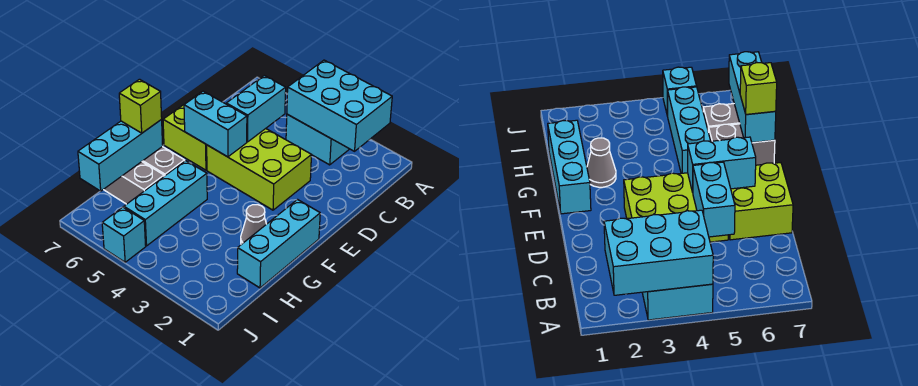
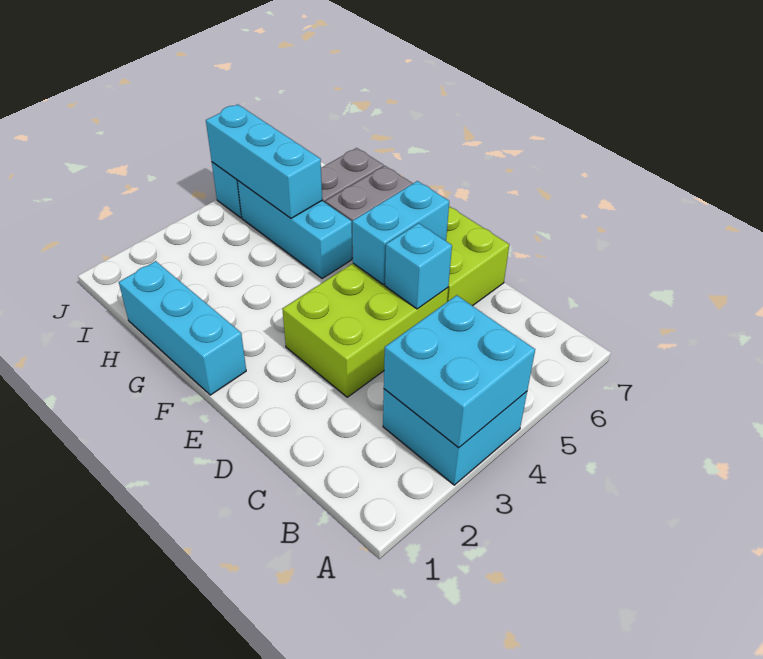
cyan 2x3 brick [287,60,392,151] -> cyan 2x2 brick [384,295,535,448]
cyan 1x2 brick [226,76,286,142] -> cyan 1x1 brick [385,223,452,309]
grey 1x1 cone [241,205,266,244] -> none
cyan 1x3 brick [78,120,163,191] -> cyan 1x3 brick moved to [206,104,322,218]
lime 1x1 brick [119,79,162,133] -> none

